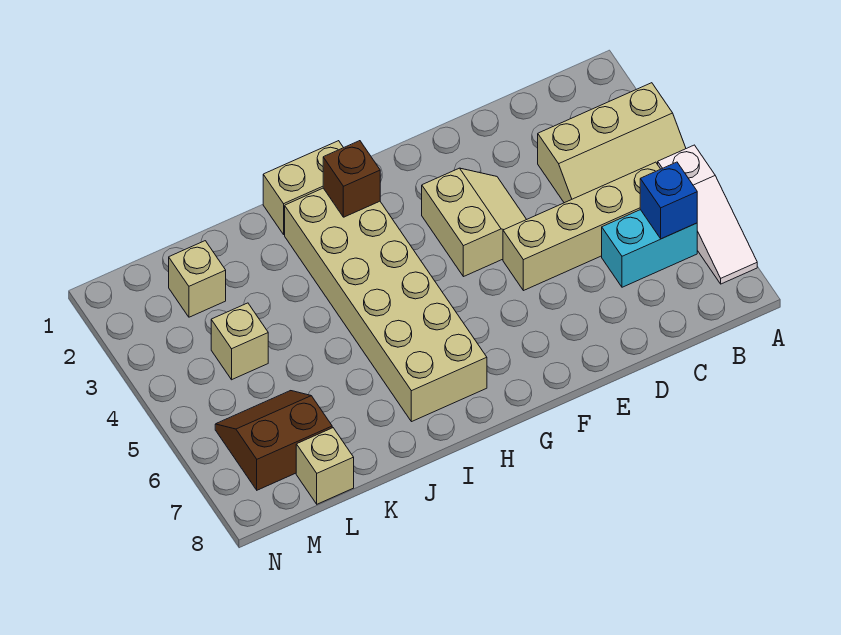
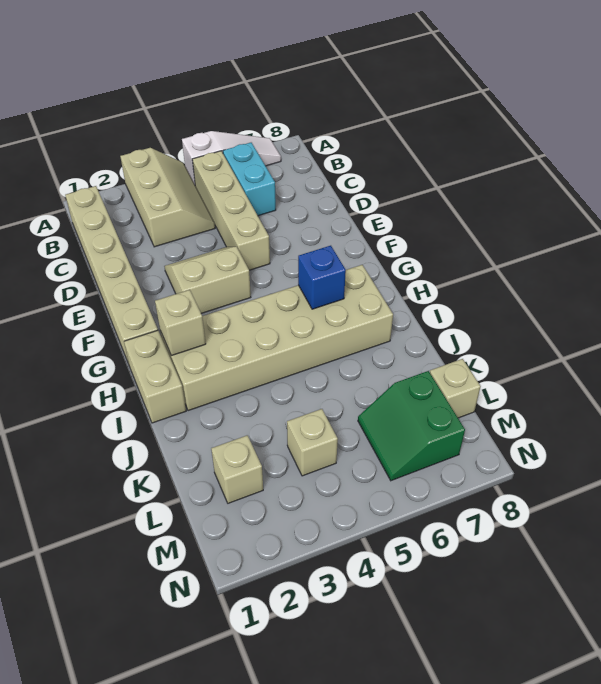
none -> tan 1x6 brick [65,186,158,364]
blue 1x1 brick [640,162,697,239] -> blue 1x1 brick moved to [298,246,346,309]
brown 1x1 brick [323,141,380,217] -> tan 1x1 brick [155,290,206,356]
brown 2x2 slope [215,391,332,490] -> green 2x2 slope [358,371,465,481]

